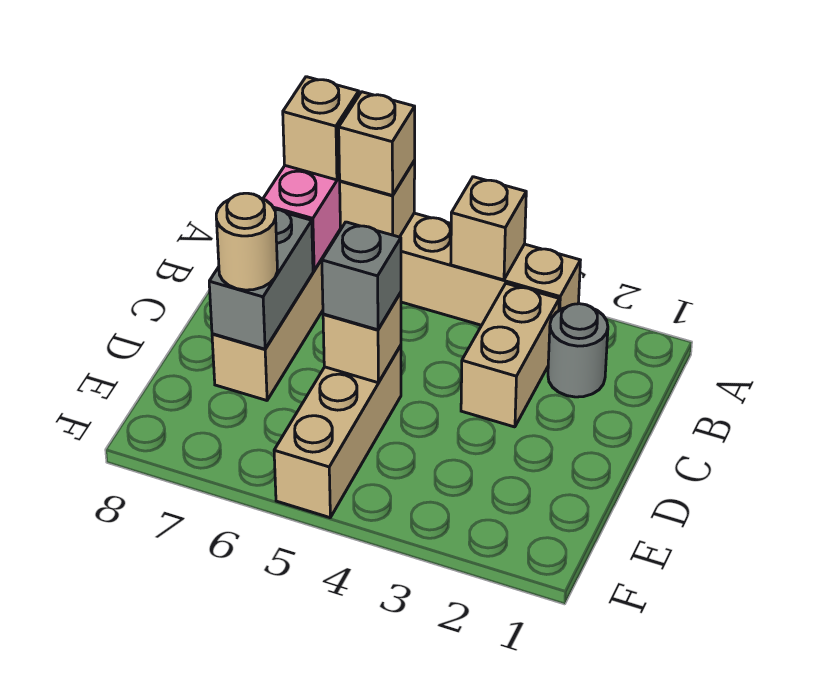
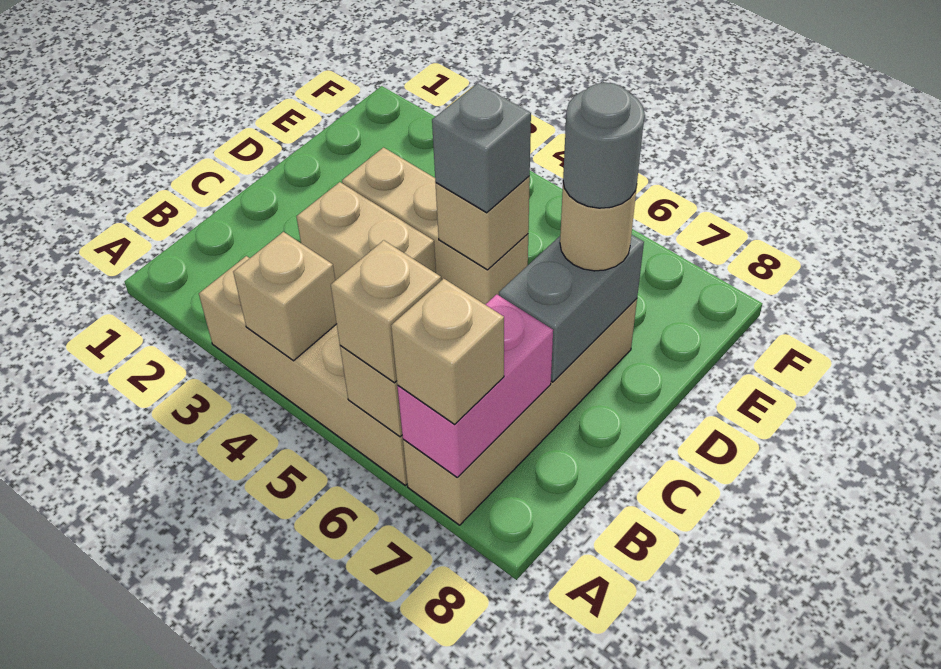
grey 1x1 round brick [548,304,608,397] -> grey 1x1 round brick moved to [563,83,645,208]
tan 1x2 brick [461,283,559,427] -> tan 1x2 brick turned to [296,182,436,280]
tan 1x3 brick [274,346,401,518] -> tan 1x3 brick turned to [342,148,528,304]

